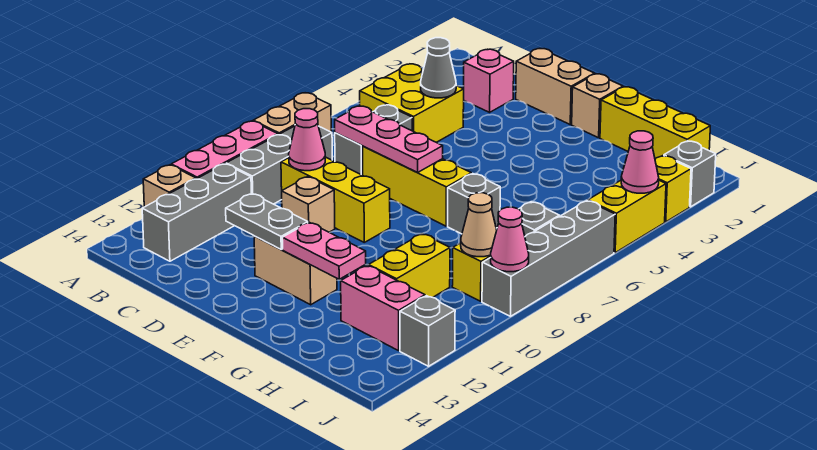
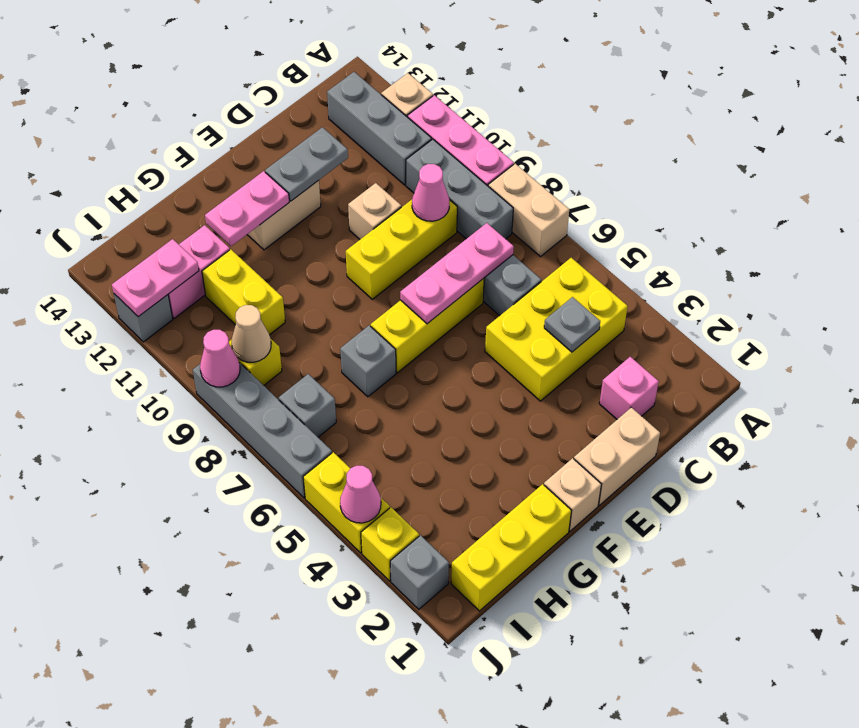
yellow 2x2 brick [360,64,464,142] -> yellow 2x3 brick [485,258,628,401]
grey 1x1 cone [421,38,456,98] -> grey 1x1 plate [544,297,600,352]
none -> pink 1x2 plate [112,239,199,317]

